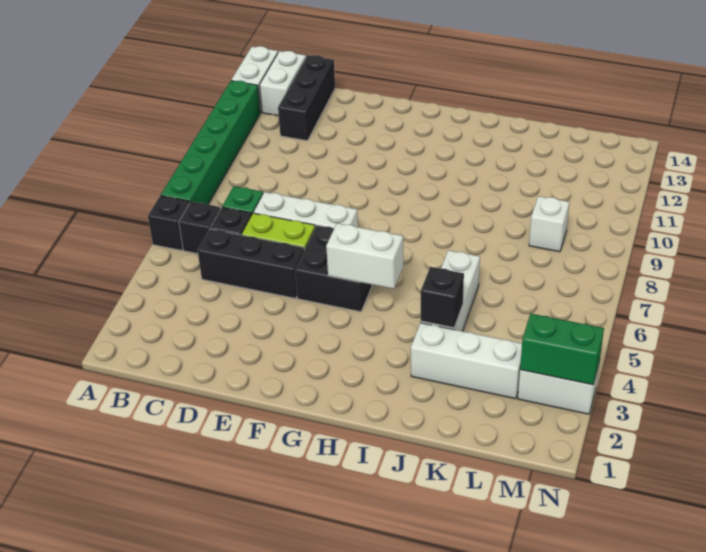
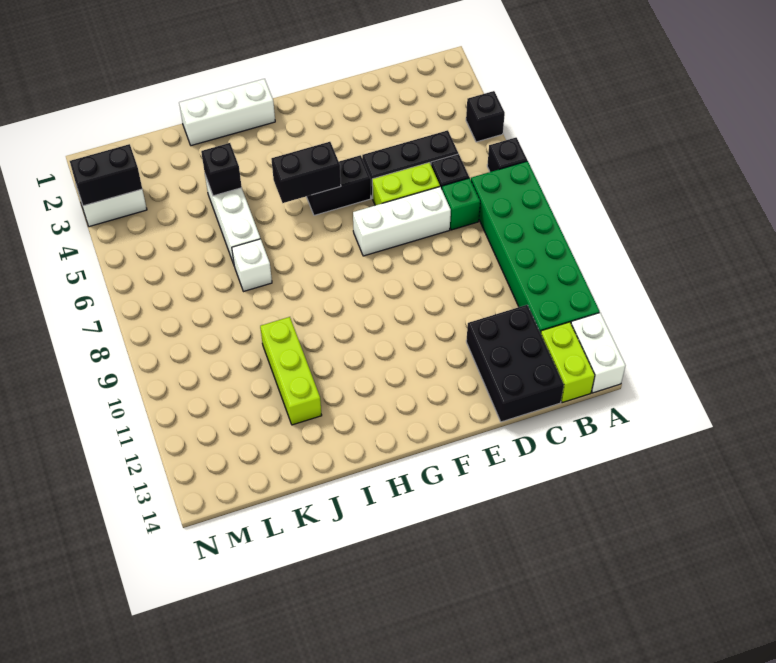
green 1x6 brick [161,81,260,205] -> green 2x6 brick [471,161,600,333]
black 1x1 brick [179,201,220,254] -> black 1x1 brick moved to [466,91,505,142]
white 1x2 brick [260,51,306,116] -> lime 1x2 brick [541,322,595,403]
black 1x3 brick [278,55,335,141] -> black 2x3 brick [466,305,564,422]
black 2x2 brick [295,225,372,312] -> black 1x2 brick [306,155,371,215]
white 1x2 brick [326,223,403,289] -> black 1x2 brick [271,142,341,203]
white 1x3 brick [411,323,522,399] -> white 1x3 brick moved to [179,79,275,146]
none -> lime 1x3 brick [260,317,322,425]
white 1x1 brick [529,196,569,252] -> white 1x1 brick moved to [232,239,272,292]
green 1x2 brick [520,314,604,385] -> black 1x2 brick [70,144,142,206]

